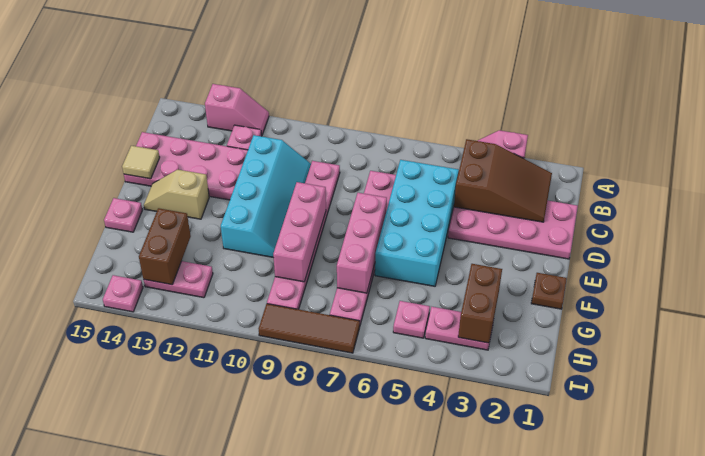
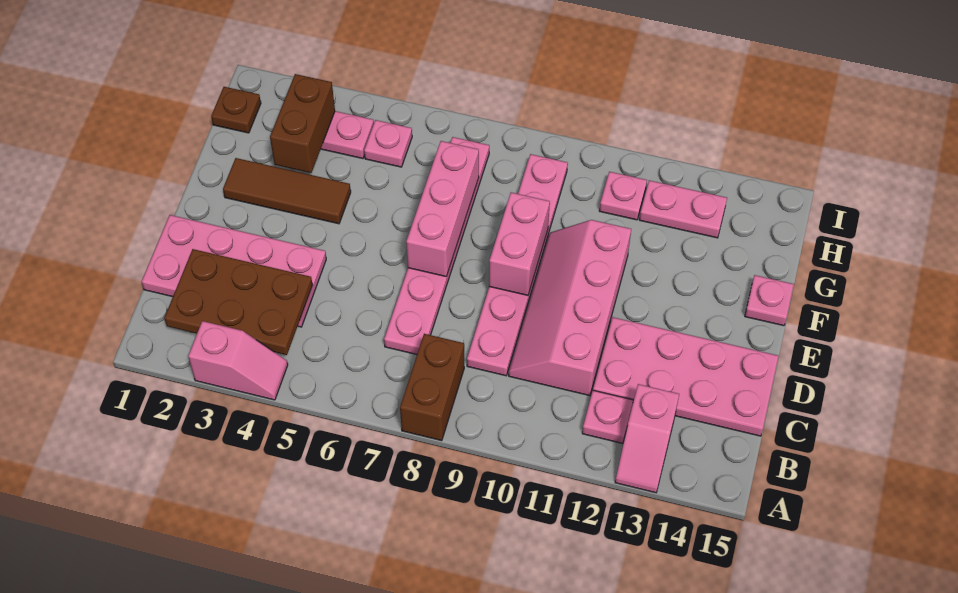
pink 1x2 slope [205,84,269,135] -> pink 1x2 slope turned to [615,384,679,493]
brown 2x3 slope [454,139,552,222] -> brown 2x3 plate [164,249,312,355]
cyan 2x4 brick [375,160,459,286] -> none
cyan 2x4 slope [221,135,311,257] -> pink 2x4 slope [509,220,631,396]
tan 1x1 tile [122,146,160,179] -> none
pink 1x3 brick [273,182,326,282] -> pink 1x2 brick [489,192,550,295]
tan 1x2 slope [144,170,209,219] -> none
brown 1x1 plate [531,273,567,309] -> brown 1x1 plate moved to [211,87,261,133]
brown 1x2 brick [139,208,191,285] -> brown 1x2 brick moved to [400,334,464,441]
brown 1x3 tile [259,304,360,353] -> brown 1x3 tile moved to [223,158,351,224]
pink 1x1 plate [103,275,143,312] -> pink 1x1 plate moved to [600,172,647,220]

